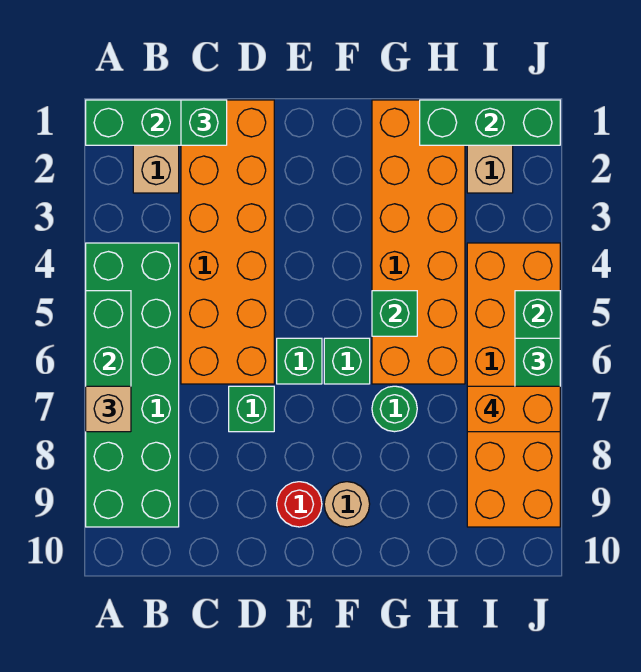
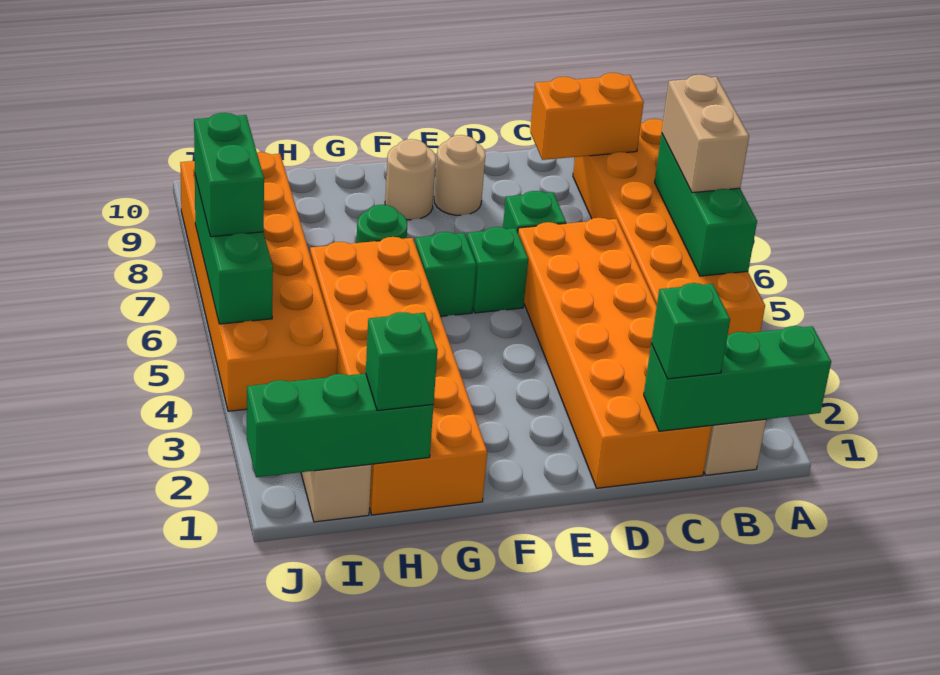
green 2x6 brick [86,243,179,527] -> orange 2x6 brick [573,119,765,335]
tan 1x1 brick [86,386,131,432] -> tan 1x2 brick [662,75,749,193]
red 1x1 round brick [277,482,322,527] -> tan 1x1 round brick [434,135,485,215]
green 1x1 brick [372,291,417,336] -> green 1x1 brick moved to [366,312,438,411]
orange 1x2 brick [467,386,560,432] -> orange 1x2 brick moved to [530,73,644,160]

